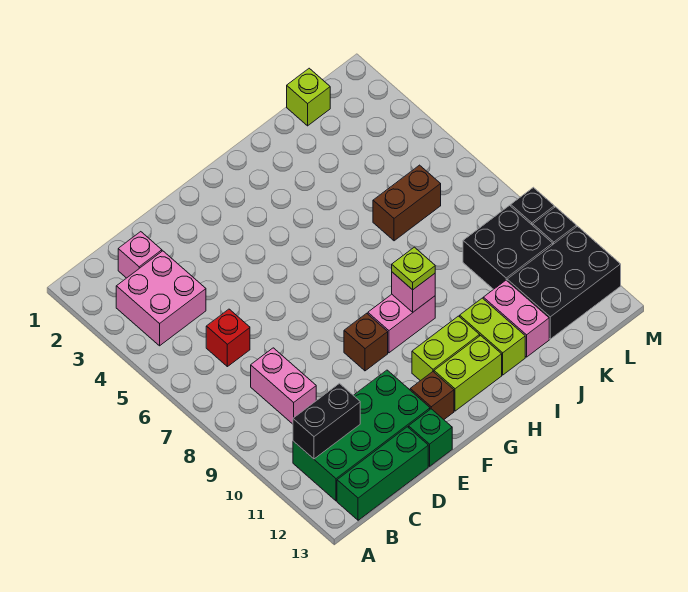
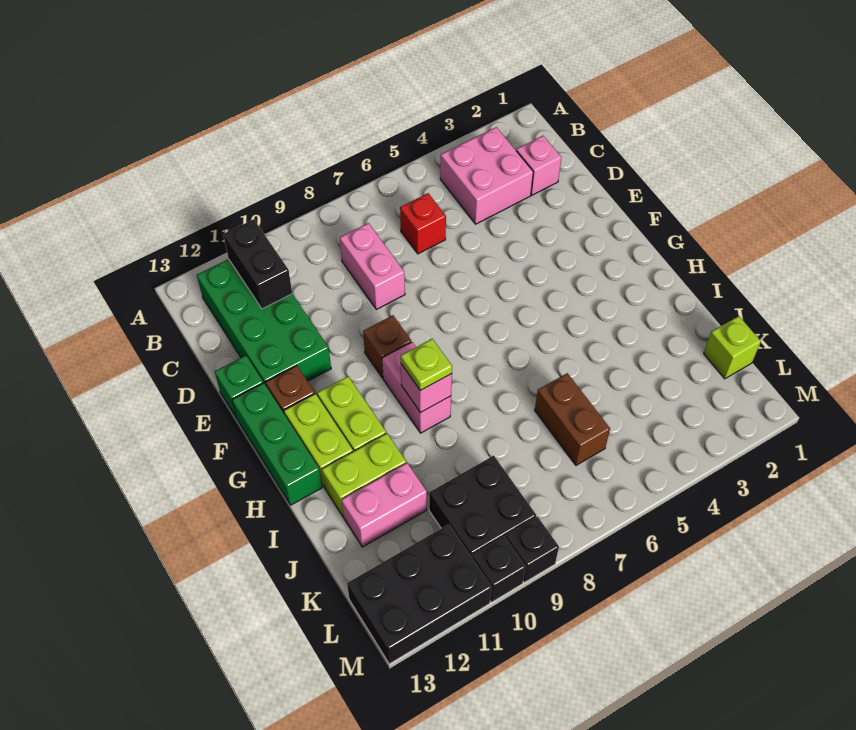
green 1x3 brick [337,427,428,520] -> green 1x3 brick moved to [232,383,322,505]
pink 1x2 brick [251,348,316,424] -> pink 1x2 brick turned to [340,223,405,309]
black 2x3 brick [507,226,621,339] -> black 2x3 brick turned to [347,524,492,664]

